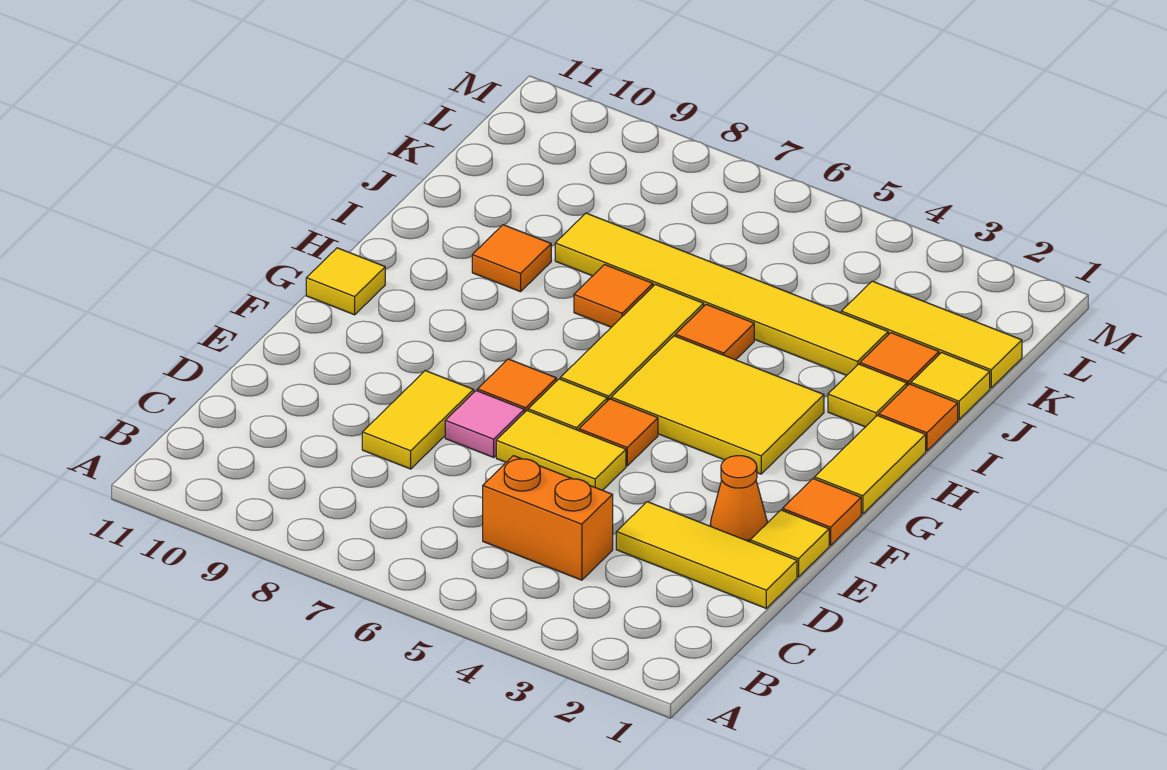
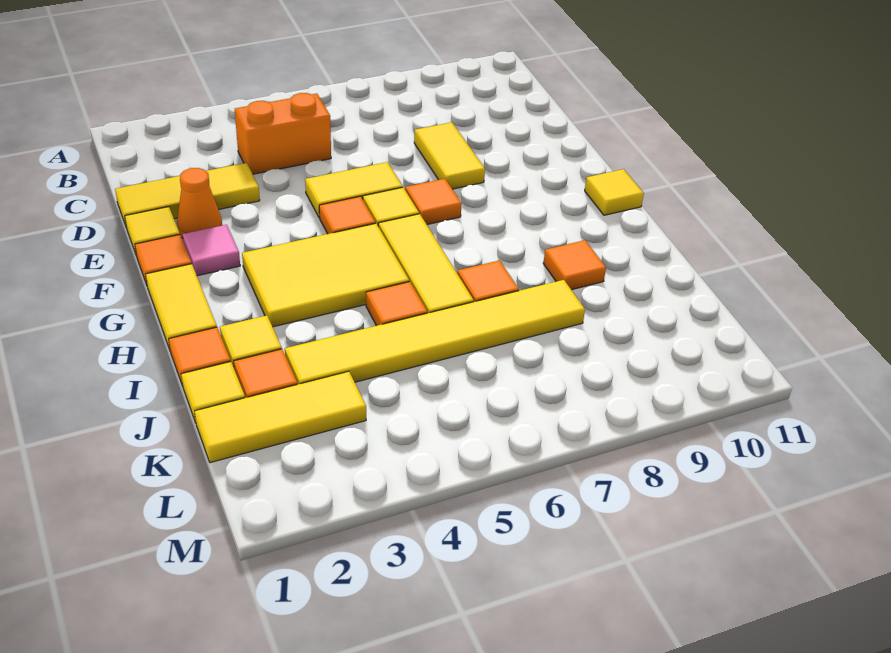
pink 1x1 tile [445,391,524,457] -> pink 1x1 tile moved to [183,225,240,276]

